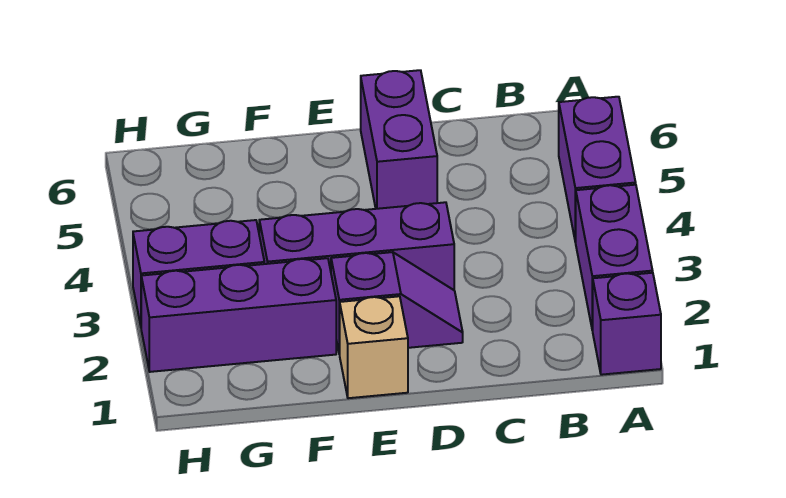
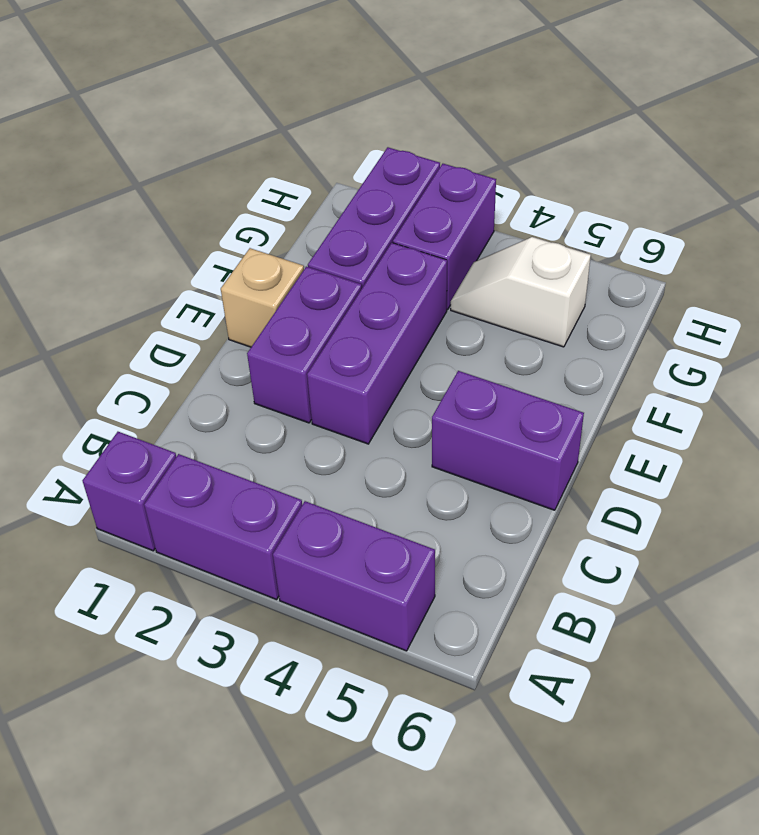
purple 1x2 slope [331,252,463,354] -> purple 1x2 brick [247,267,362,423]
none -> white 1x2 slope [451,237,591,347]

